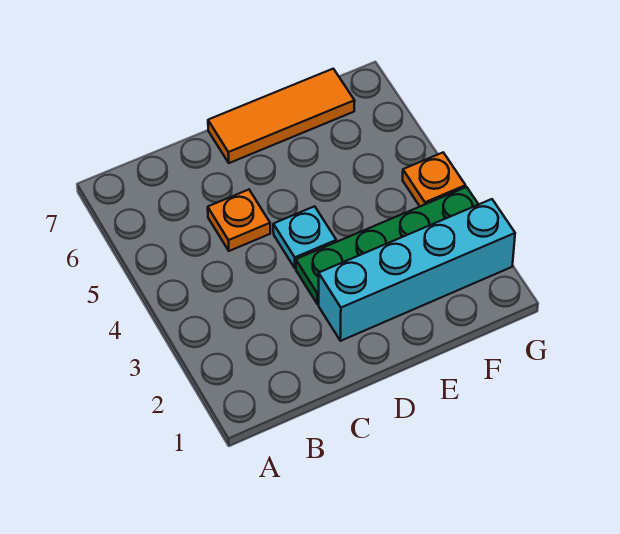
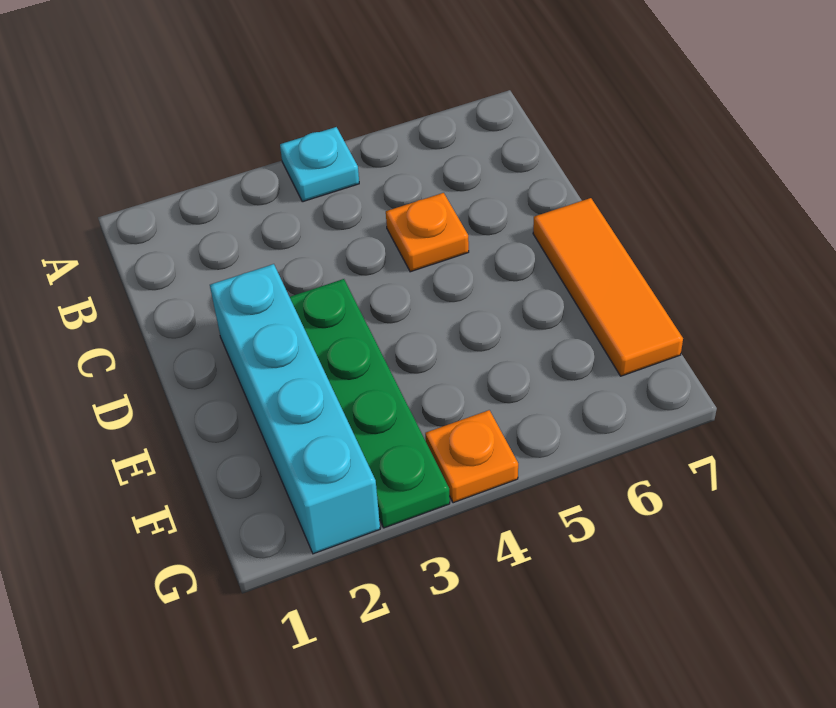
cyan 1x1 plate [273,206,336,268] -> cyan 1x1 plate moved to [280,127,359,202]

